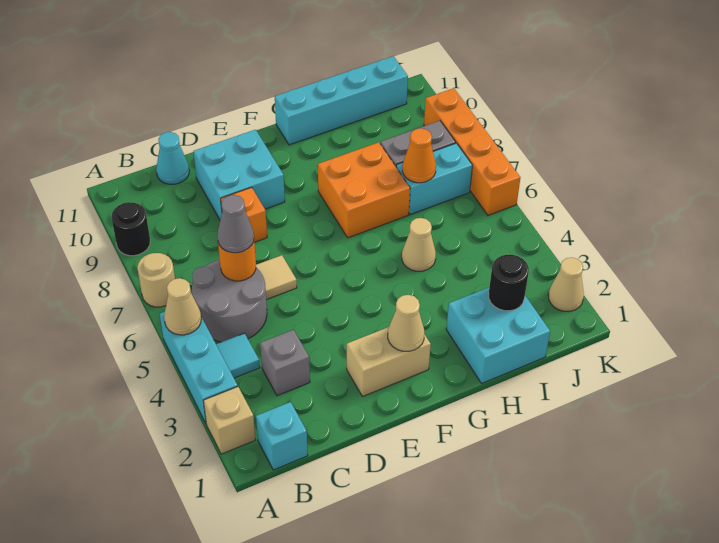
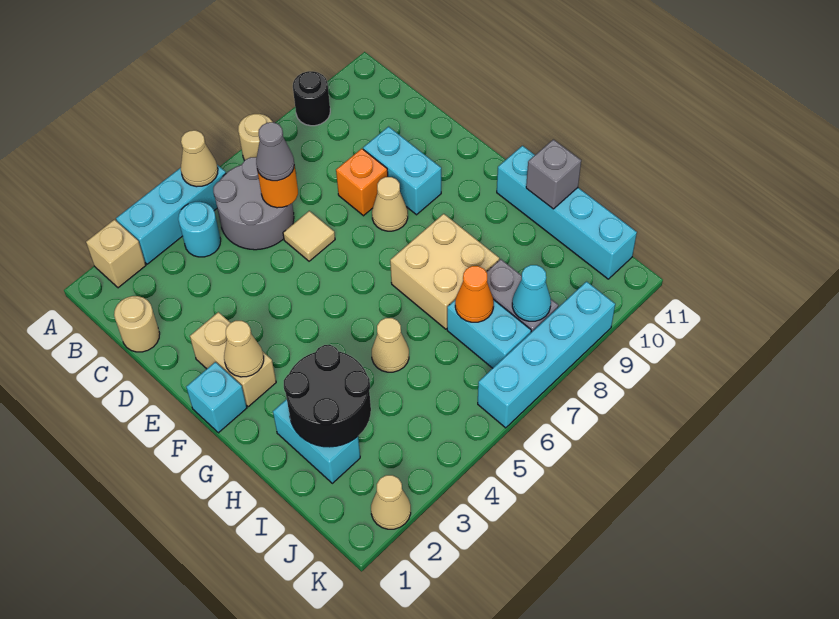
cyan 1x1 brick [256,402,308,470] -> cyan 1x1 brick moved to [186,362,247,433]
cyan 1x1 tile [216,333,260,378] -> cyan 1x1 round brick [178,202,221,257]
none -> tan 1x1 round brick [114,296,160,352]
grey 1x1 brick [260,330,310,396] -> grey 1x1 brick moved to [526,139,581,209]
cyan 1x1 cone [156,132,189,184] -> cyan 1x1 cone moved to [512,265,551,321]
cyan 2x2 brick [193,130,285,219] -> cyan 1x2 brick [363,127,441,215]
none -> tan 1x1 cone [372,177,408,231]
orange 2x2 brick [318,142,410,238] -> tan 2x2 brick [390,214,499,329]
cyan 2x2 brick [446,288,550,383] -> cyan 1x2 brick [273,399,360,483]
black 1x1 round brick [489,255,529,311] -> black 2x2 round brick [284,345,371,447]
orange 1x4 brick [424,88,520,215] -> cyan 1x4 brick [478,282,615,428]

